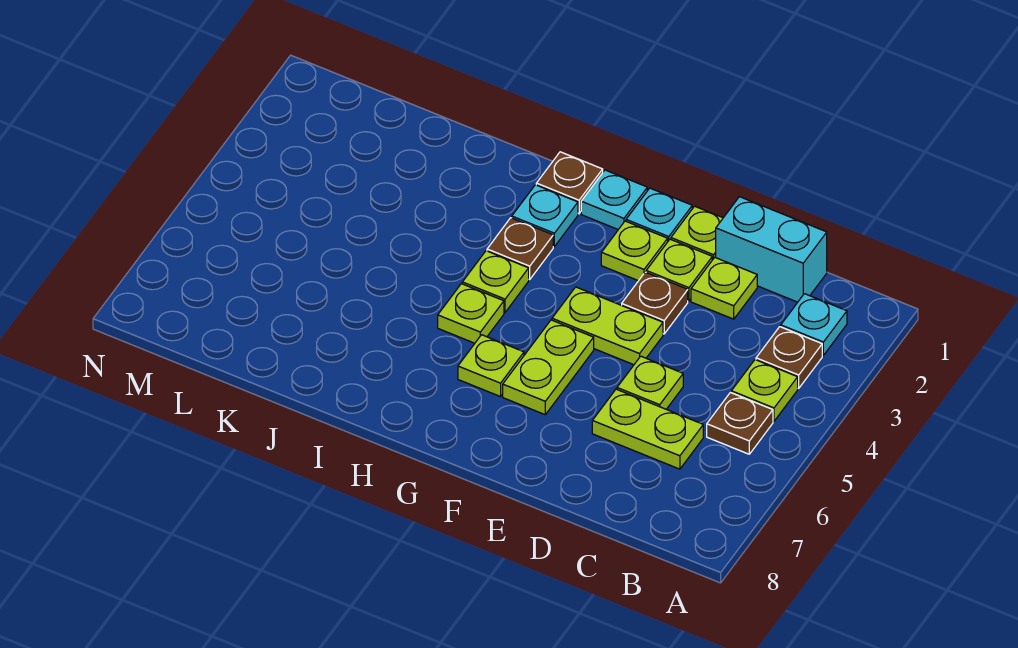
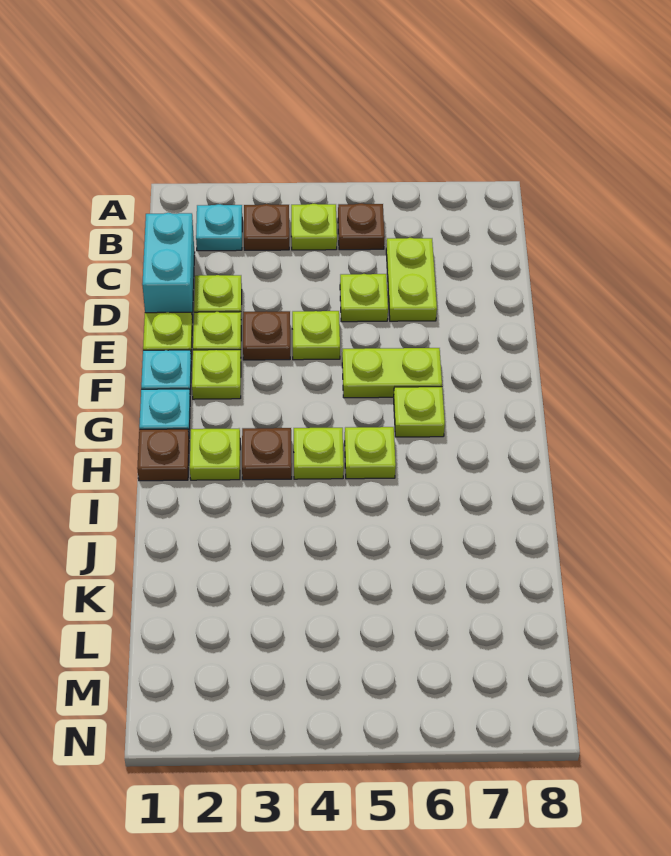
lime 1x2 plate [552,287,663,365] -> lime 1x1 plate [292,311,340,360]
cyan 1x1 plate [512,185,578,246] -> lime 1x1 plate [190,429,240,480]

